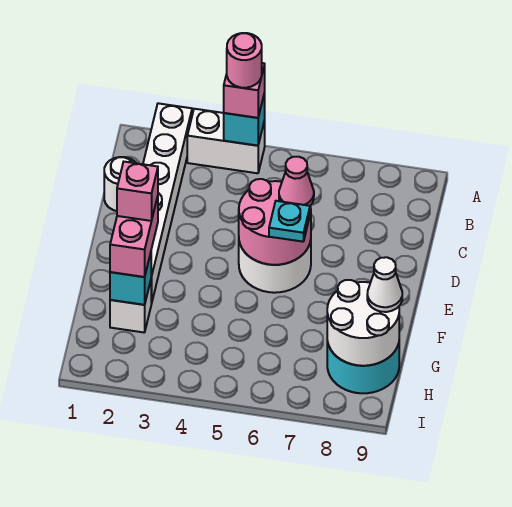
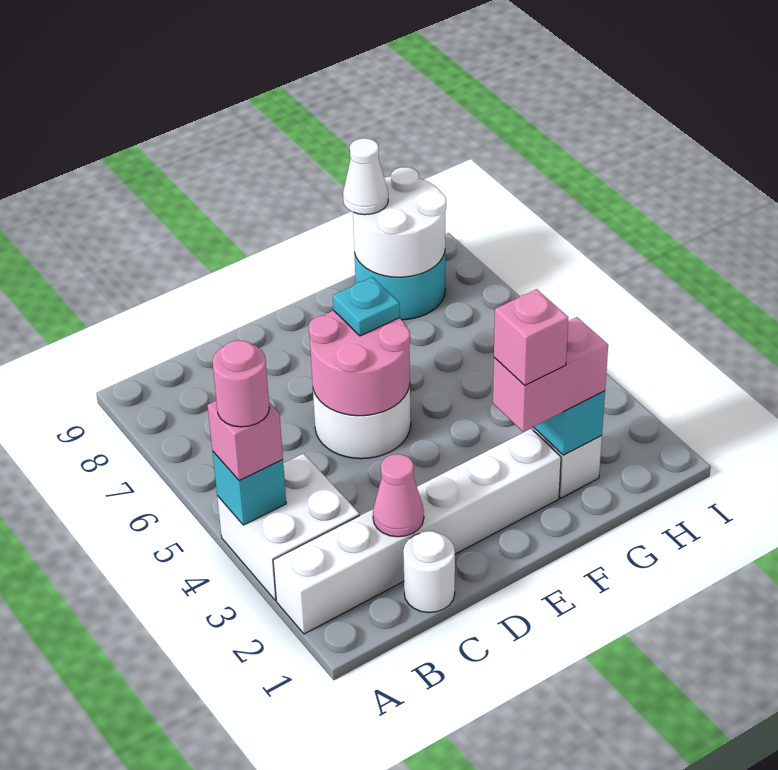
white 1x2 brick [187,109,265,173] -> white 2x2 brick [217,454,360,600]
pink 1x1 cone [279,157,314,206] -> pink 1x1 cone moved to [373,454,424,537]

